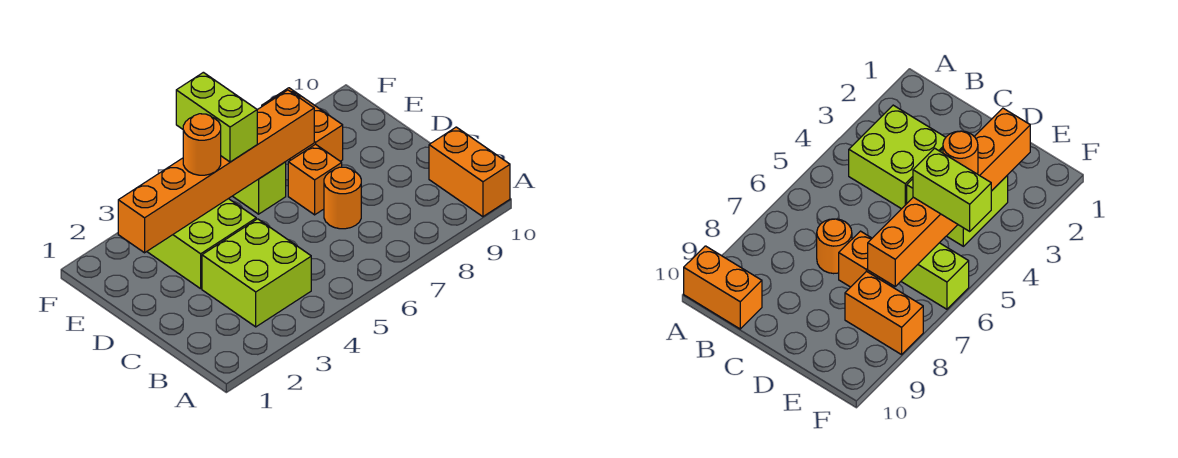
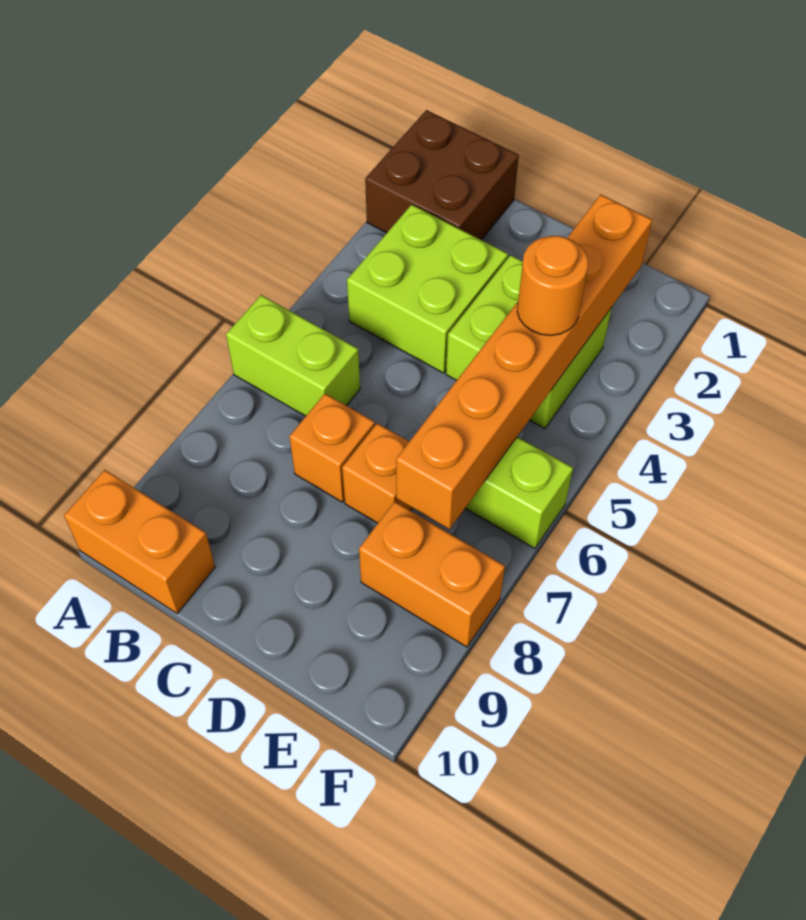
none -> brown 2x2 brick [365,110,519,240]
orange 1x1 round brick [324,167,361,229] -> orange 1x1 brick [289,394,375,502]
lime 1x2 brick [176,72,257,162] -> lime 1x2 brick moved to [226,295,360,416]

